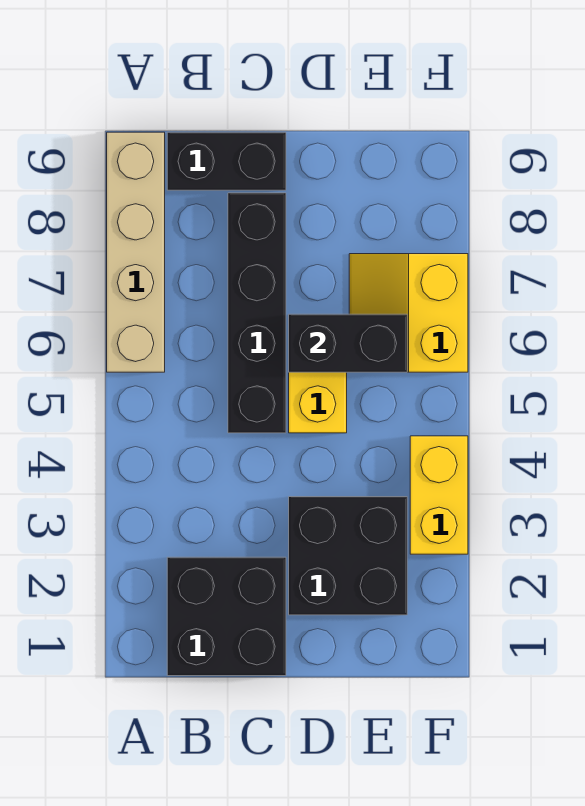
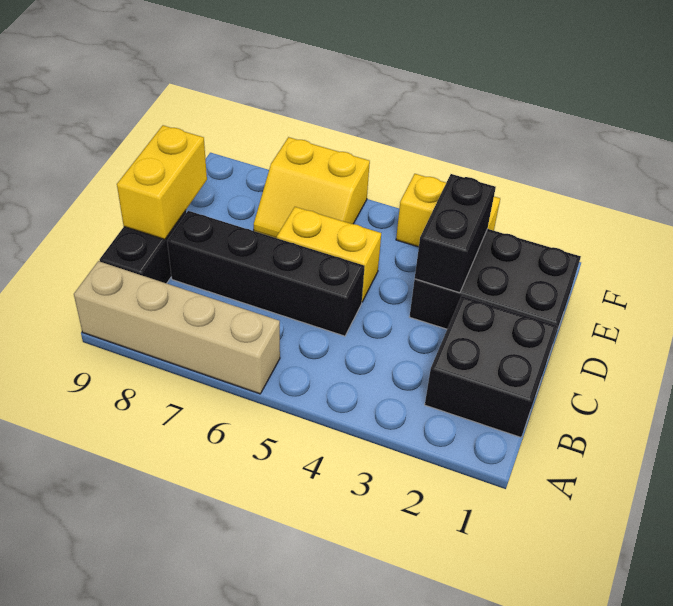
none -> yellow 1x2 brick [117,125,207,239]
black 2x2 brick [289,497,407,615] -> black 2x3 brick [410,229,581,354]
black 1x2 brick [289,314,407,372] -> black 1x2 brick moved to [415,174,496,293]

